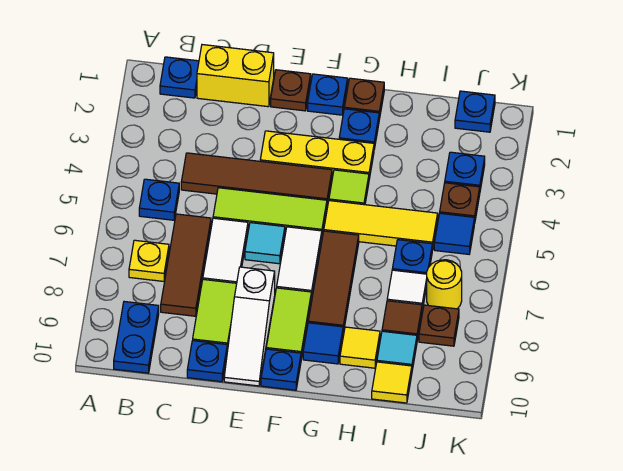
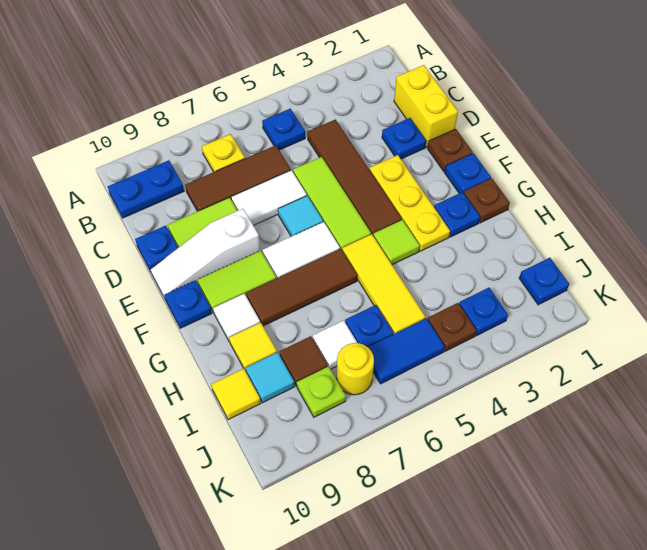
blue 1x1 plate [160,57,199,98] -> blue 1x1 plate moved to [382,118,426,159]
blue 1x1 tile [303,323,343,364] -> white 1x1 tile [213,294,260,342]
blue 1x1 tile [434,213,474,254] -> blue 1x2 tile [368,318,445,384]
brown 1x1 plate [419,305,459,346] -> lime 1x1 plate [297,366,346,417]

